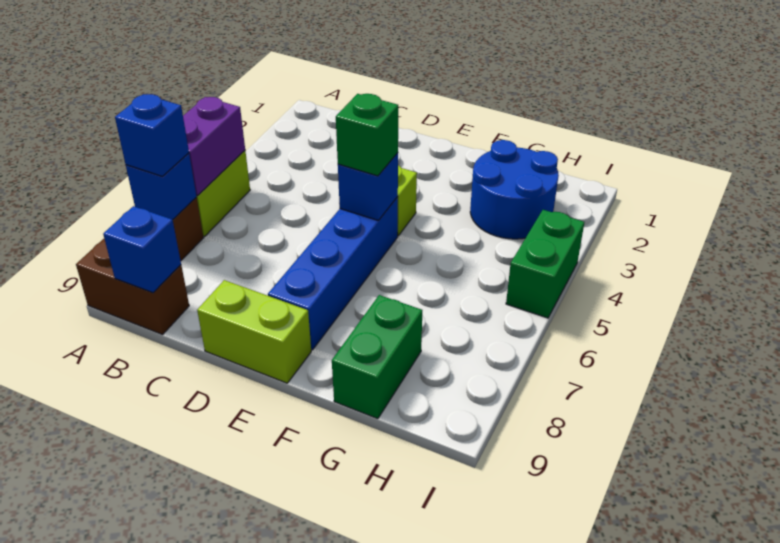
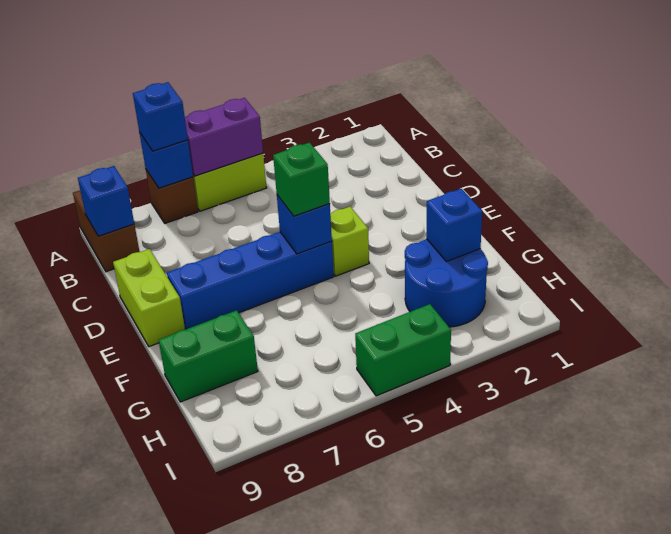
none -> blue 1x1 brick [426,189,482,261]

